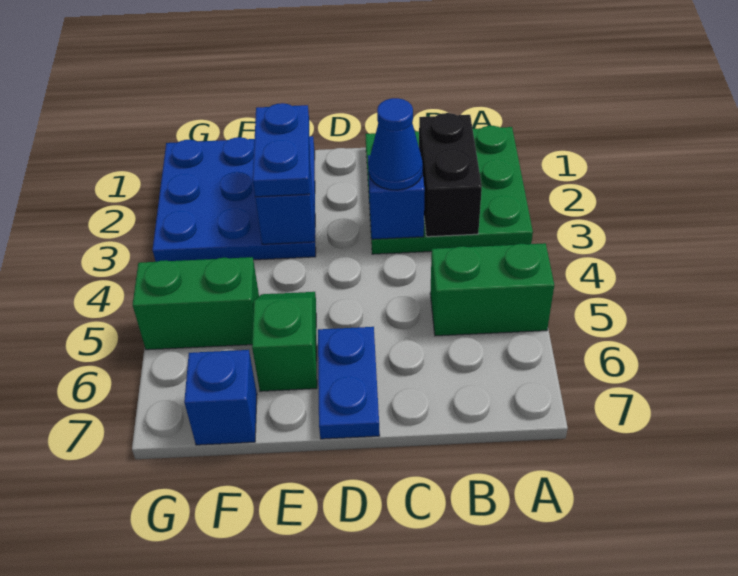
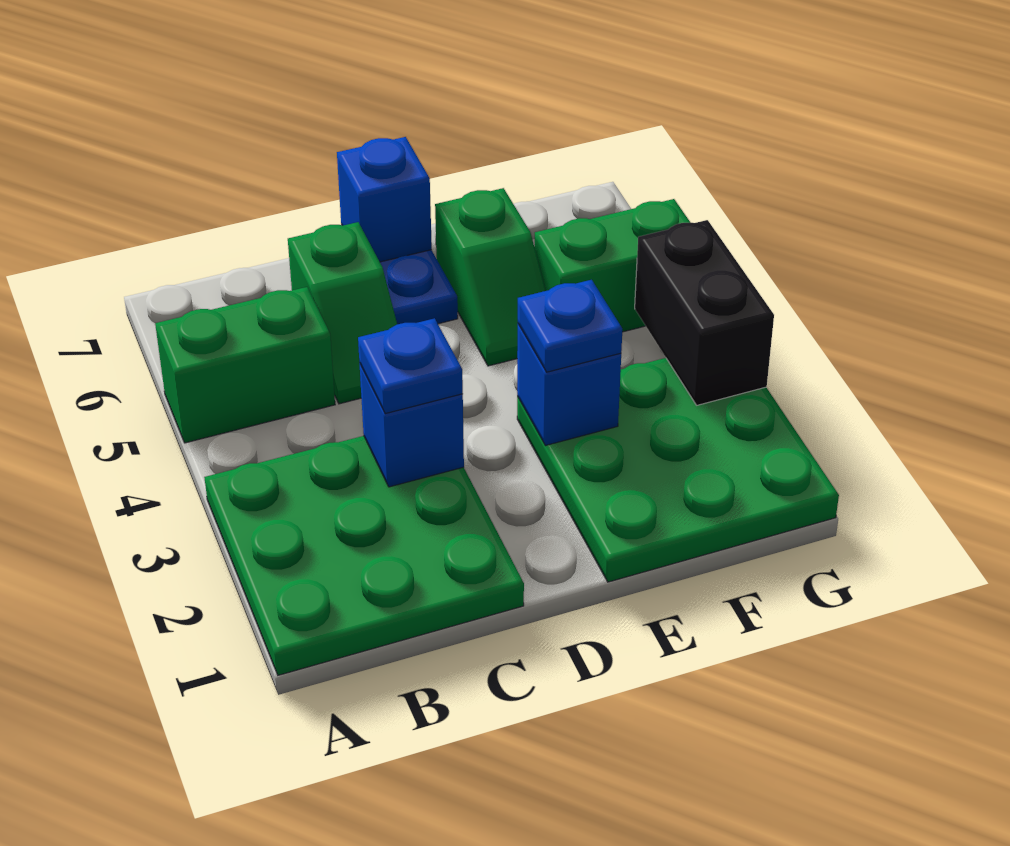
black 1x2 brick [419,113,482,237] -> black 1x2 brick moved to [635,220,774,405]
blue 1x1 cone [368,98,423,190] -> blue 1x1 plate [358,318,463,414]
none -> green 1x2 slope [288,222,397,404]
blue 3x3 plate [153,136,316,262] -> green 3x3 plate [517,358,839,582]
blue 1x2 plate [253,103,310,197] -> blue 1x1 plate [518,280,622,372]
blue 1x1 brick [184,350,257,445] -> blue 1x1 brick moved to [337,137,432,262]

